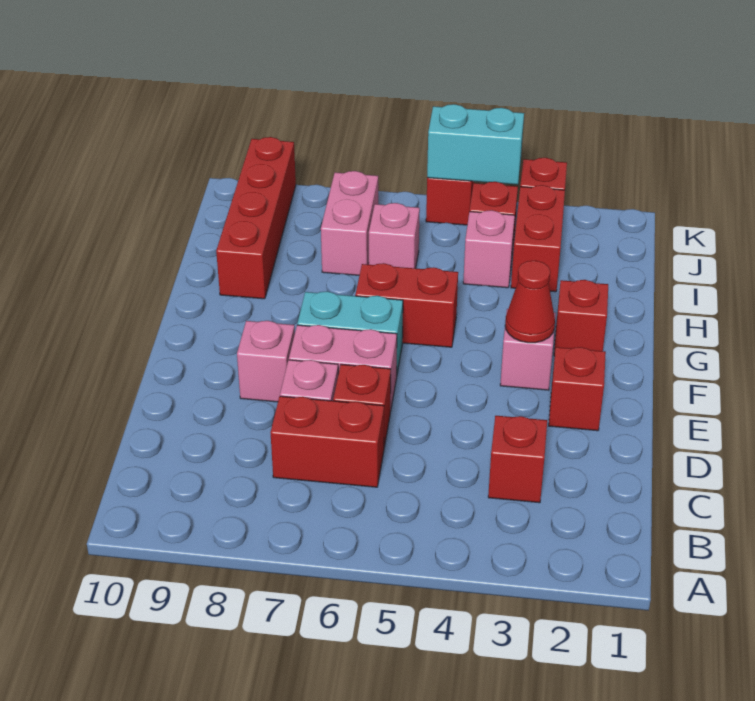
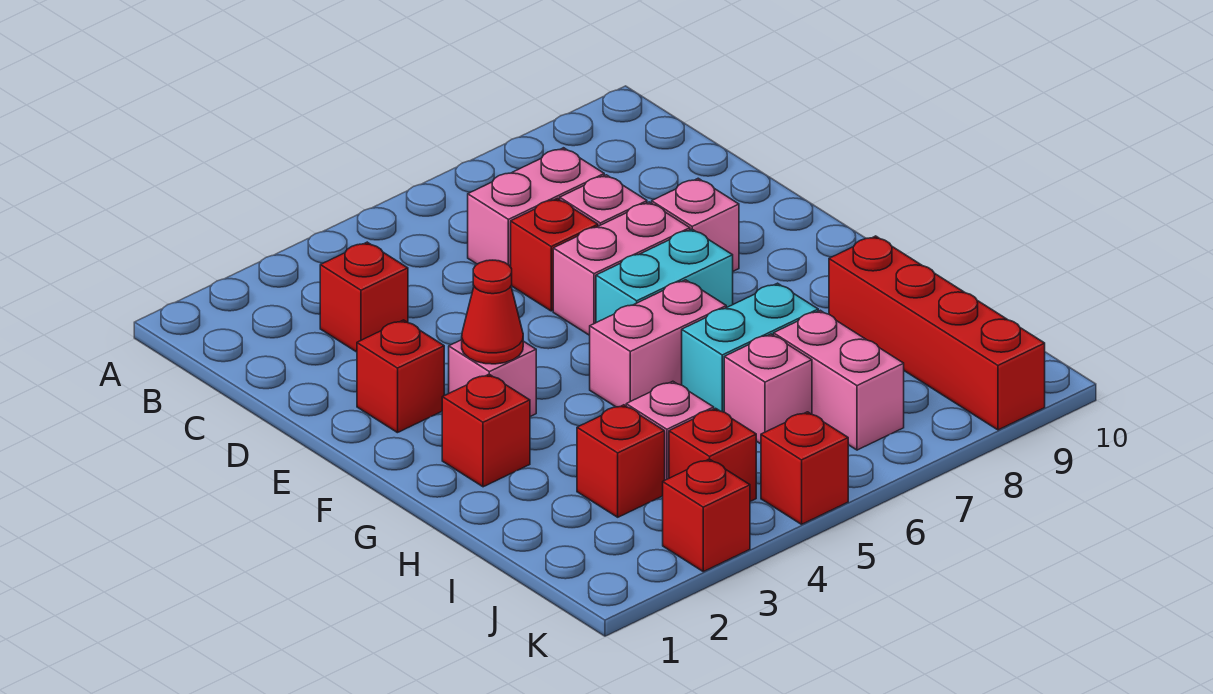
red 1x2 brick [270,396,384,487] -> pink 1x2 brick [468,148,604,267]
red 1x2 brick [355,263,458,347] -> pink 1x2 brick [590,280,726,407]
red 1x2 brick [511,185,565,292] -> red 1x1 brick [577,405,665,517]
cyan 1x2 brick [427,104,524,185] -> cyan 1x2 brick moved to [682,283,818,412]

